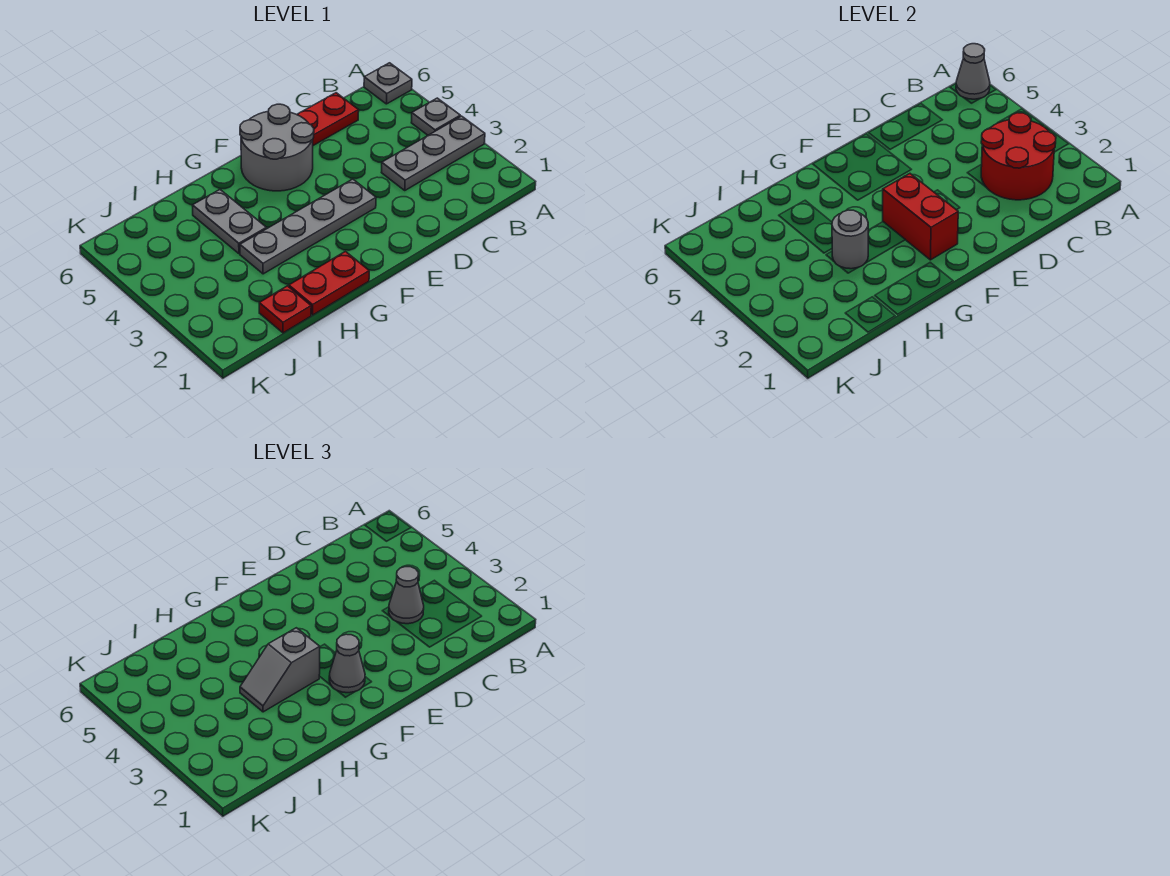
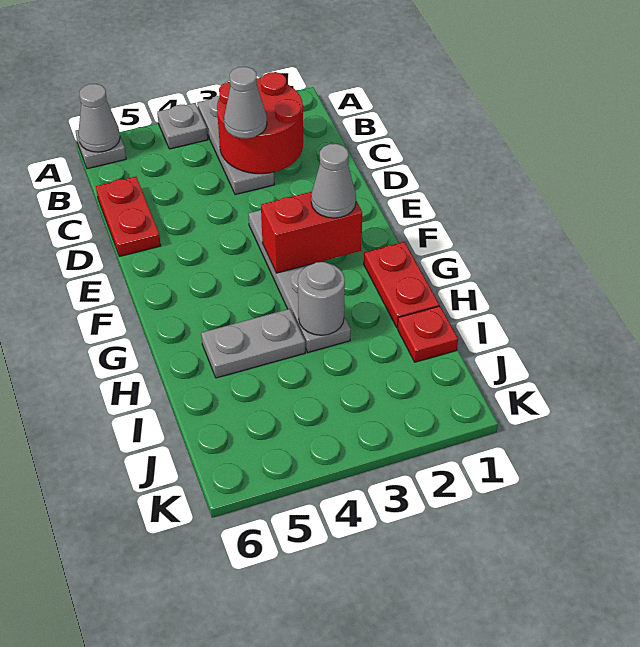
grey 2x2 round brick [240,104,314,191] -> none
grey 1x2 slope [240,628,320,712] -> none

